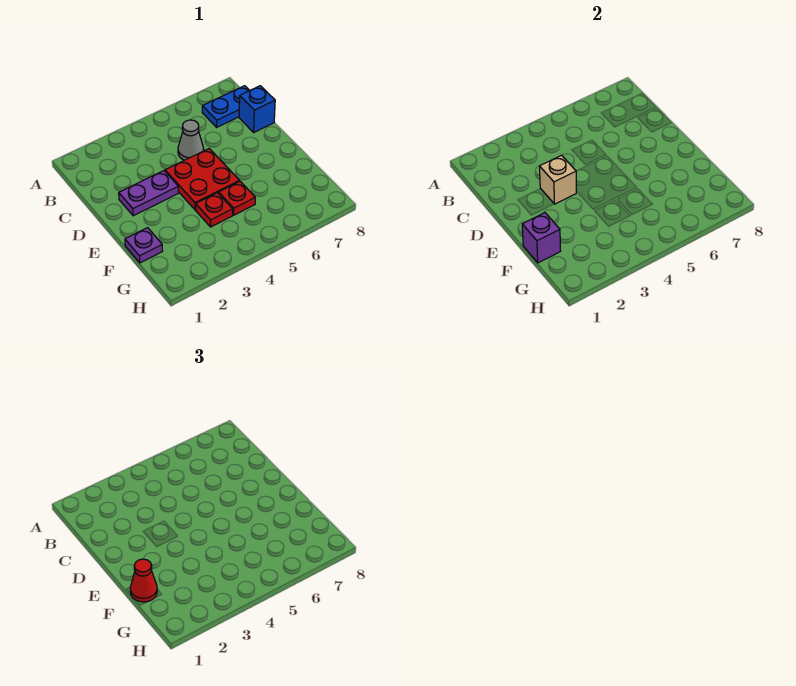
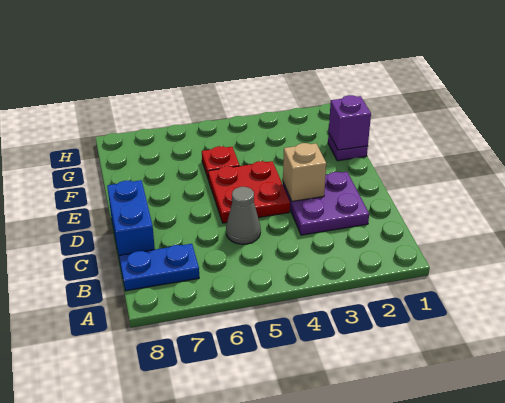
blue 1x1 brick [239,86,275,132] -> blue 1x2 brick [107,180,155,261]
purple 1x2 plate [119,171,178,216] -> purple 2x2 plate [283,172,369,235]
red 1x1 cone [130,559,157,602] -> none
red 1x1 plate [196,193,233,227] -> none

